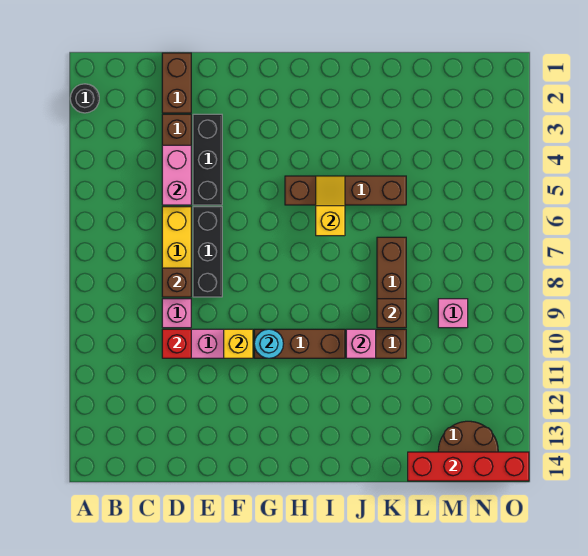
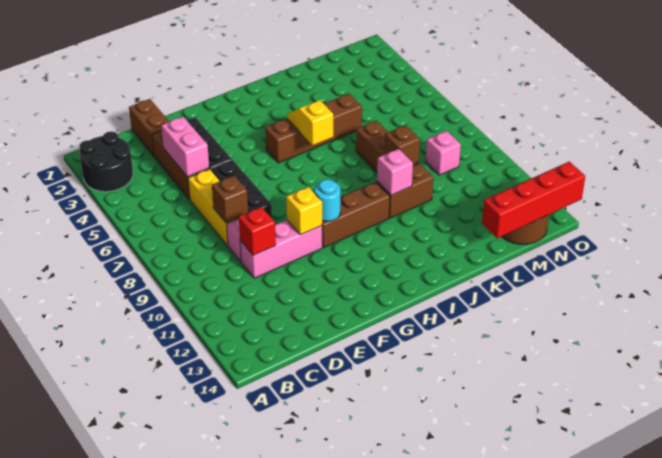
black 1x1 round brick [70,84,99,113] -> black 2x2 round brick [80,131,133,192]

